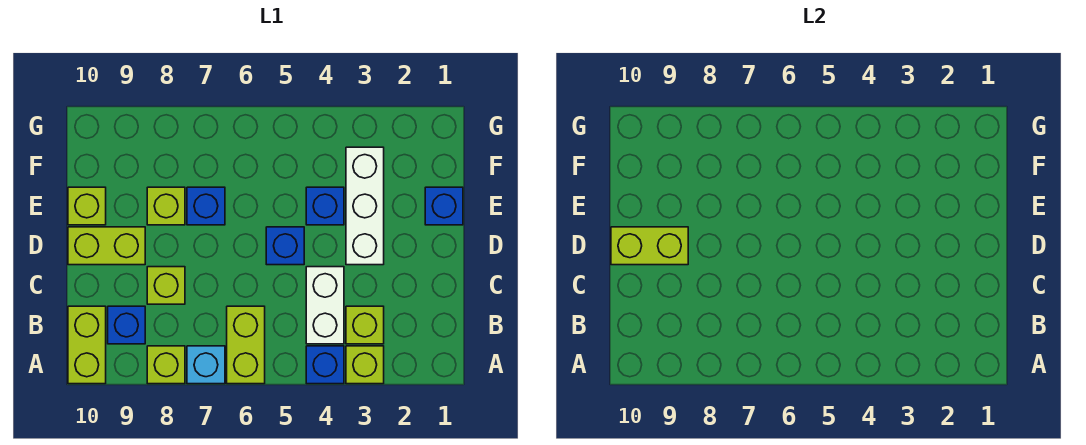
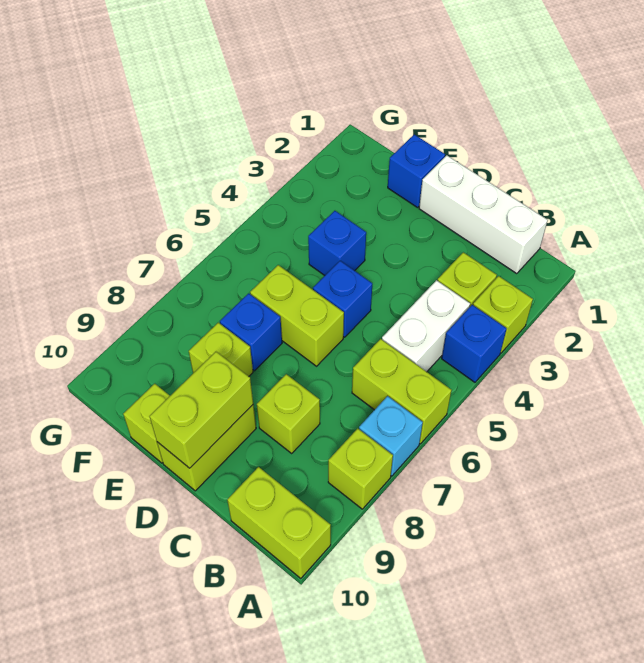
white 1x2 brick [306,267,344,344] -> white 1x2 brick turned to [382,280,470,372]
blue 1x1 brick [108,306,145,344] -> none
white 1x3 brick [346,147,384,265] -> white 1x3 brick moved to [419,155,548,274]
none -> lime 1x2 brick [250,265,344,366]

